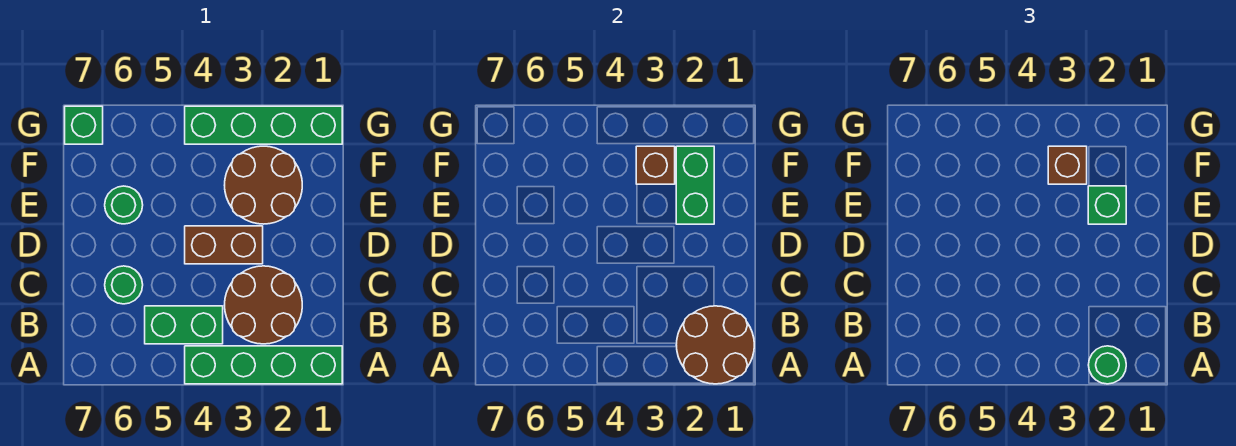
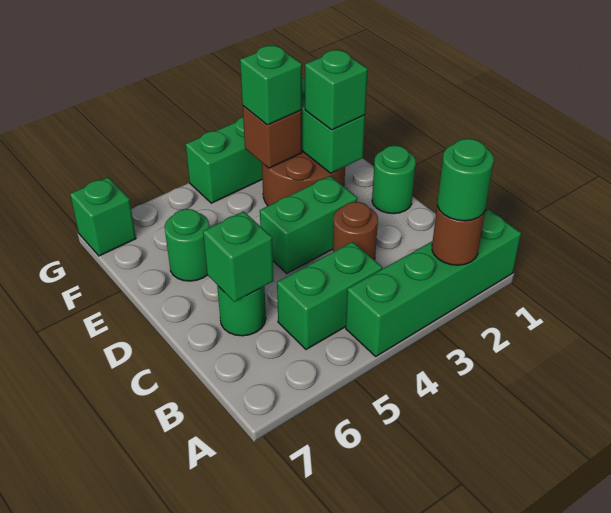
brown 2x2 round brick [676,306,754,384] -> brown 1x1 round brick [432,202,485,265]
brown 2x2 round brick [225,266,302,344] -> brown 1x1 round brick [333,202,378,260]
none -> green 1x1 brick [203,211,274,302]
none -> green 1x1 round brick [372,146,416,214]
brown 1x2 brick [185,226,263,264] -> green 1x2 brick [260,176,357,273]
brown 1x1 brick [1048,146,1087,184] -> green 1x1 brick [240,45,302,125]

